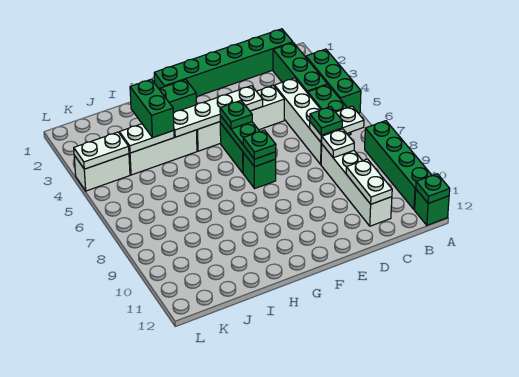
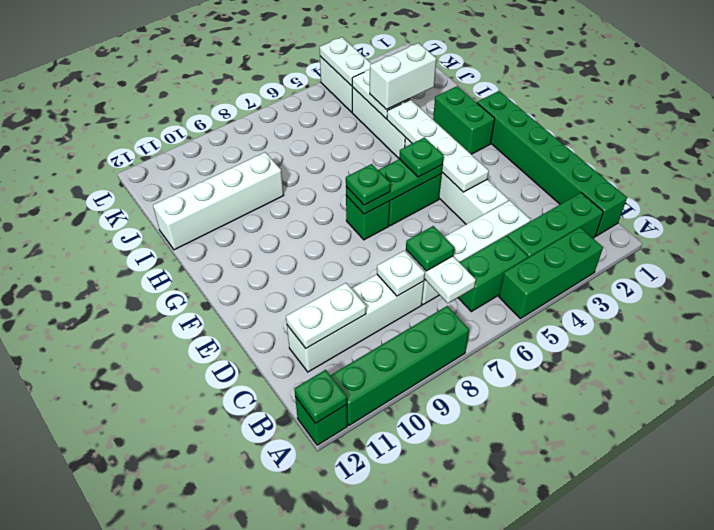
green 1x2 brick [130,79,174,138] -> white 1x2 brick [370,43,437,109]
none -> white 1x4 brick [153,152,284,250]

